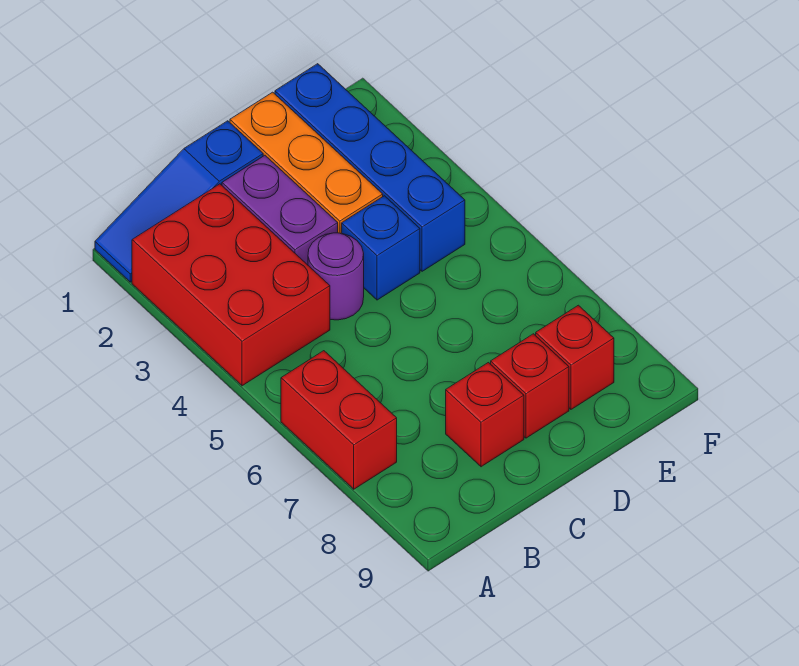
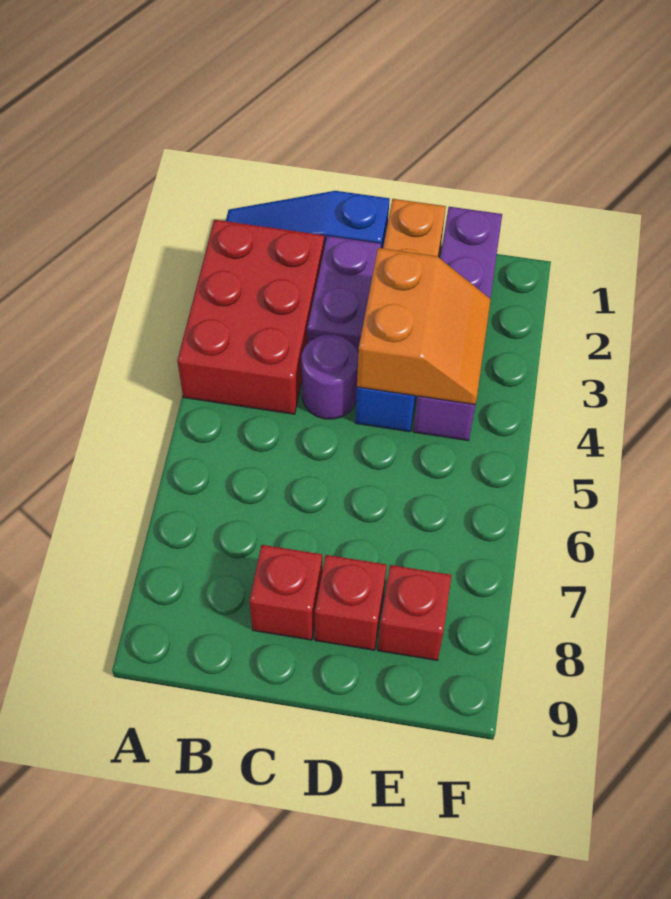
red 1x2 brick [281,351,397,489] -> none
none -> orange 2x2 slope [357,248,491,405]
blue 1x4 brick [275,64,465,271] -> purple 1x4 brick [413,207,502,441]

